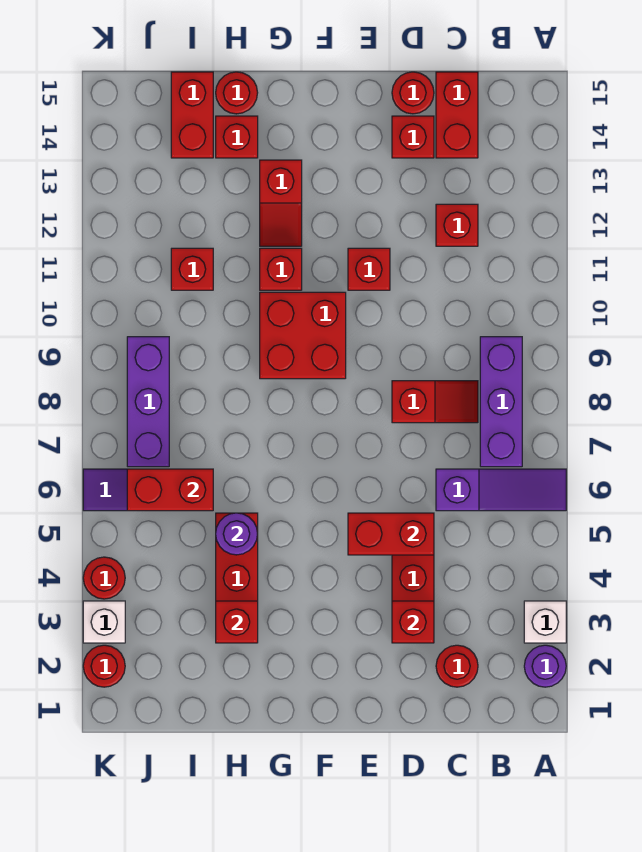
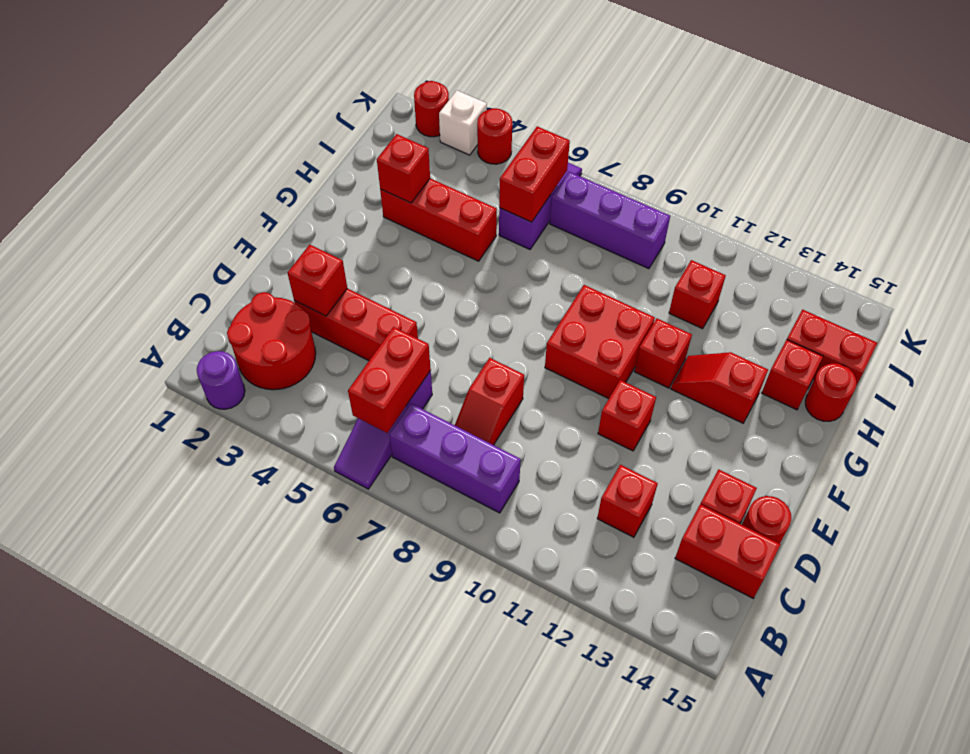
white 1x1 brick [524,601,566,643] -> none
red 1x1 round brick [436,645,478,687] -> red 2x2 round brick [227,292,316,390]
red 1x2 brick [348,513,434,555] -> red 1x2 brick moved to [348,327,431,433]
purple 1x1 round brick [216,513,258,555] -> none

